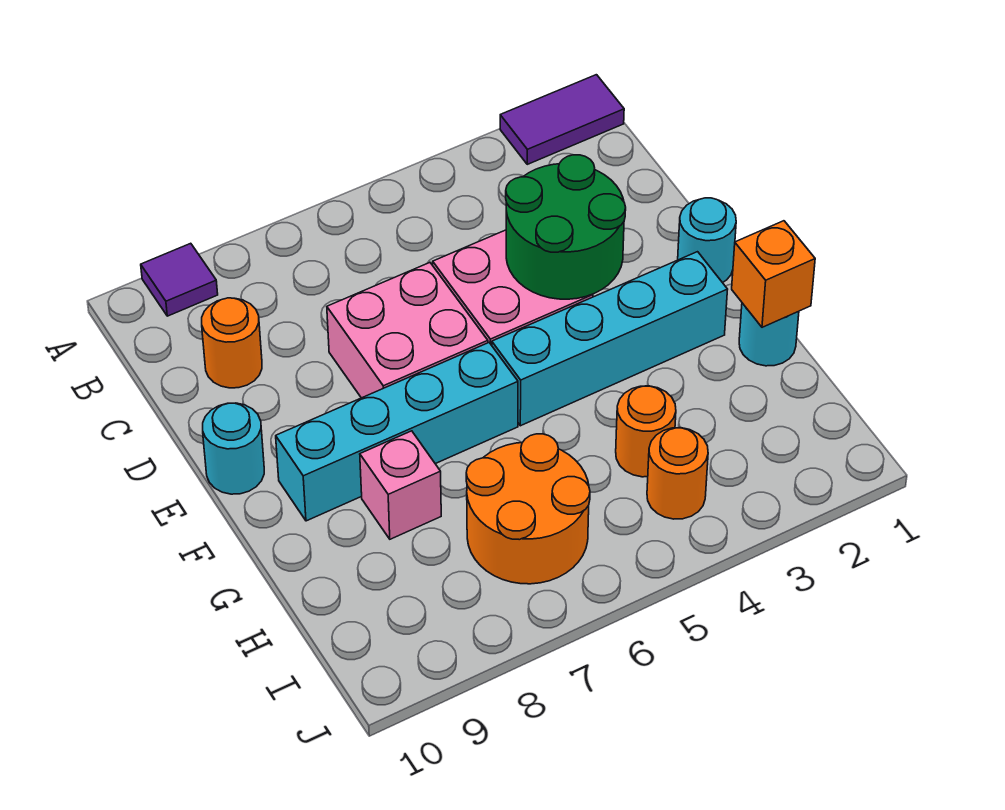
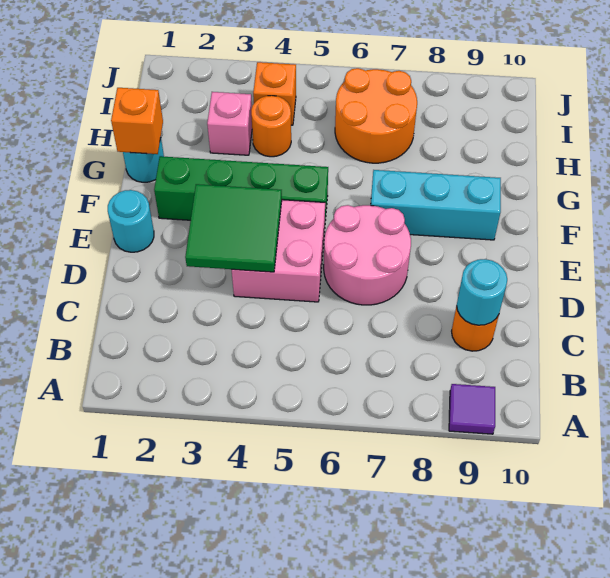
purple 1x2 tile [500,75,624,164] -> none
green 2x2 round brick [506,155,626,299] -> green 2x2 tile [185,184,282,272]
pink 2x2 brick [327,263,488,398] -> pink 2x2 round brick [324,205,411,305]
cyan 1x1 round brick [203,403,264,494] -> cyan 1x1 round brick moved to [457,259,507,325]
cyan 1x4 brick [492,252,728,426] -> green 1x4 brick [154,156,328,221]
cyan 1x4 brick [276,343,518,521] -> cyan 1x3 brick [371,170,501,240]
pink 1x1 brick [360,431,441,539] -> pink 1x1 brick moved to [207,92,252,155]
orange 1x1 round brick [647,428,708,519] -> orange 1x1 brick [253,62,296,125]

